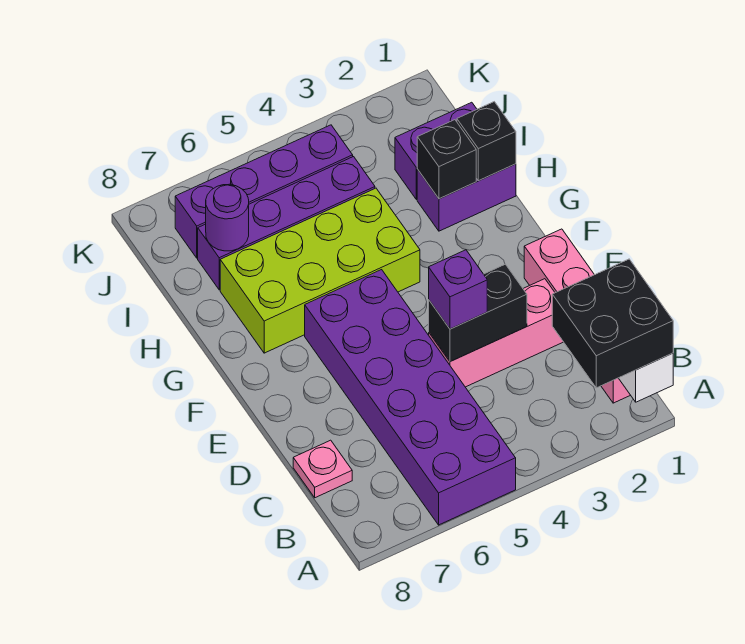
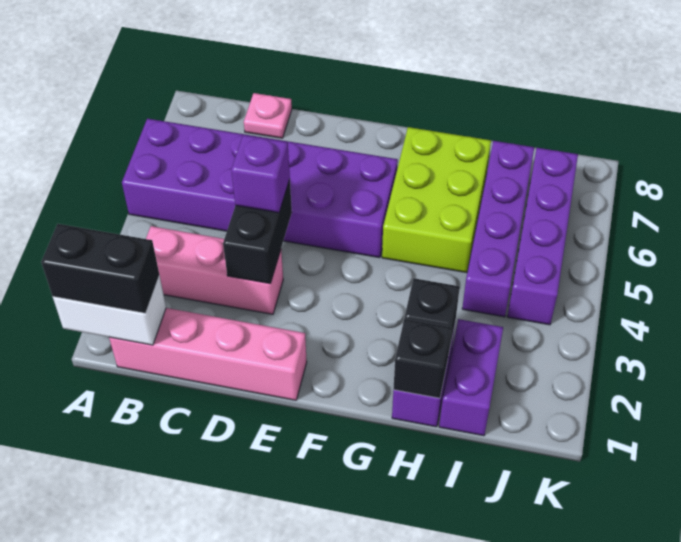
black 2x2 brick [552,259,673,388] -> black 1x2 brick [41,224,159,313]
pink 1x3 brick [429,279,563,387] -> pink 1x3 brick turned to [146,226,283,314]
lime 2x4 brick [220,188,420,353] -> lime 2x3 brick [382,127,491,273]
purple 1x1 round brick [206,184,249,251] -> none

